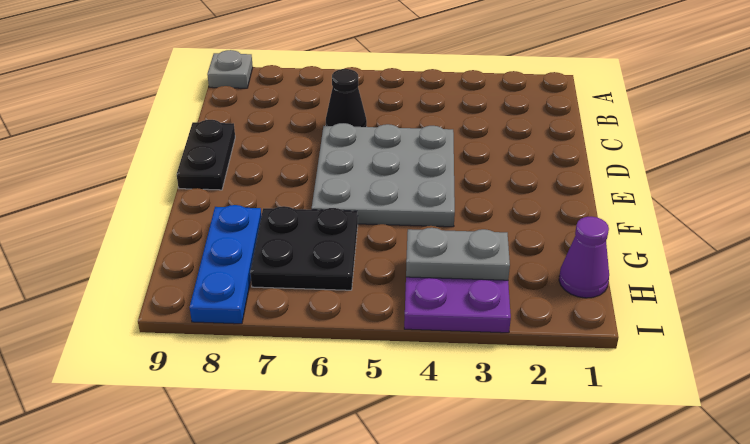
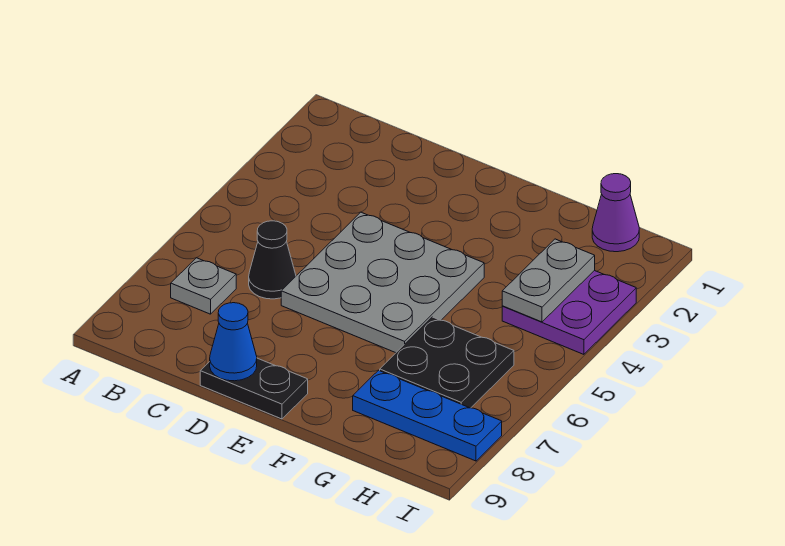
grey 1x1 plate [207,50,253,88] -> grey 1x1 plate moved to [171,258,236,314]
none -> blue 1x1 cone [210,303,257,381]

